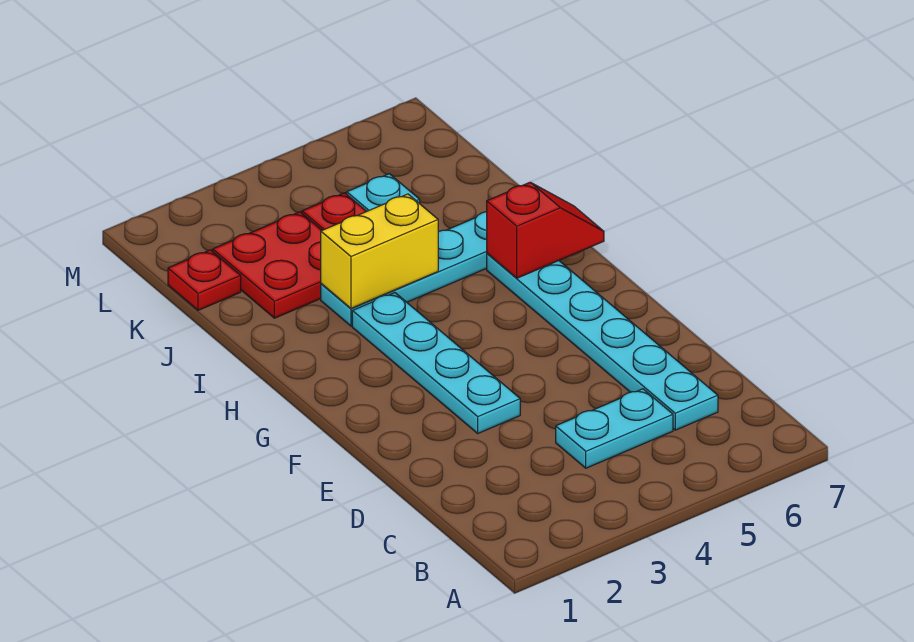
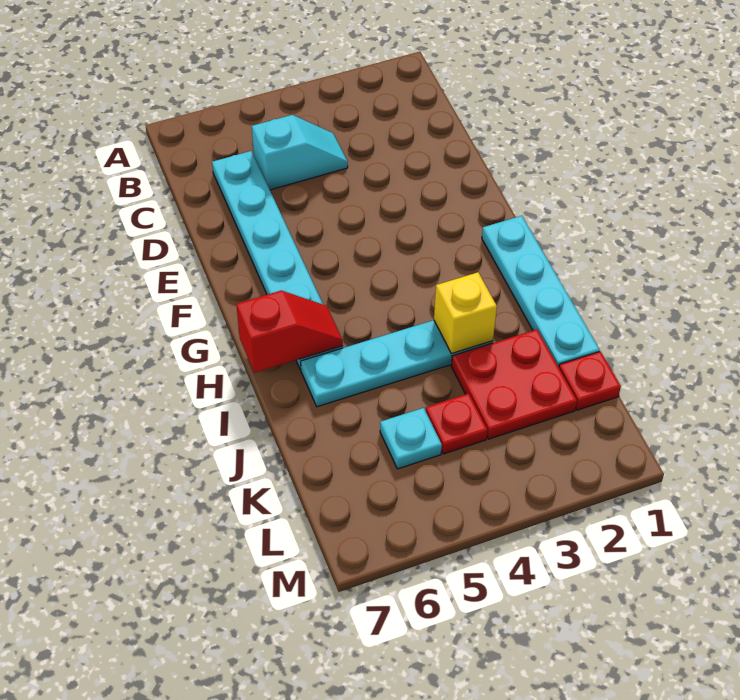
cyan 1x2 plate [556,389,673,468] -> cyan 1x2 slope [252,115,348,190]
cyan 1x4 plate [352,293,520,433] -> cyan 1x4 plate moved to [482,216,599,367]
red 1x2 slope [487,182,604,278] -> red 1x2 slope turned to [236,290,343,373]
yellow 1x2 brick [321,194,438,308] -> yellow 1x1 brick [434,272,497,354]

